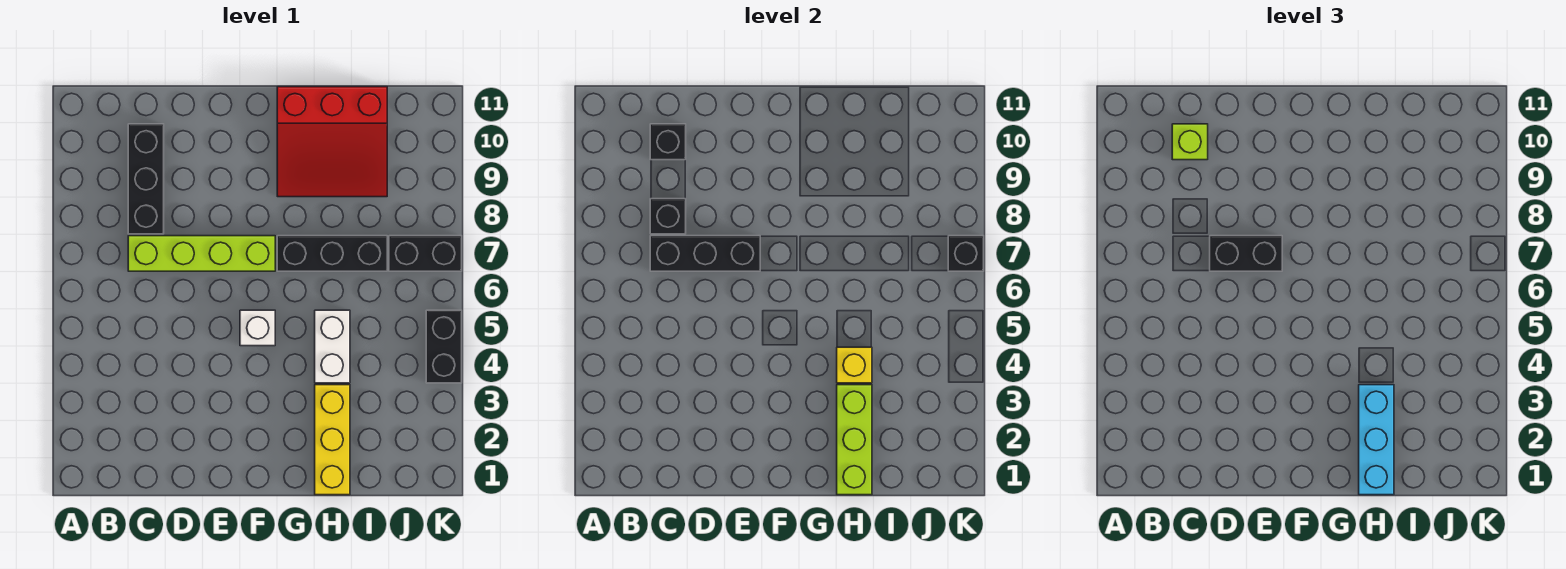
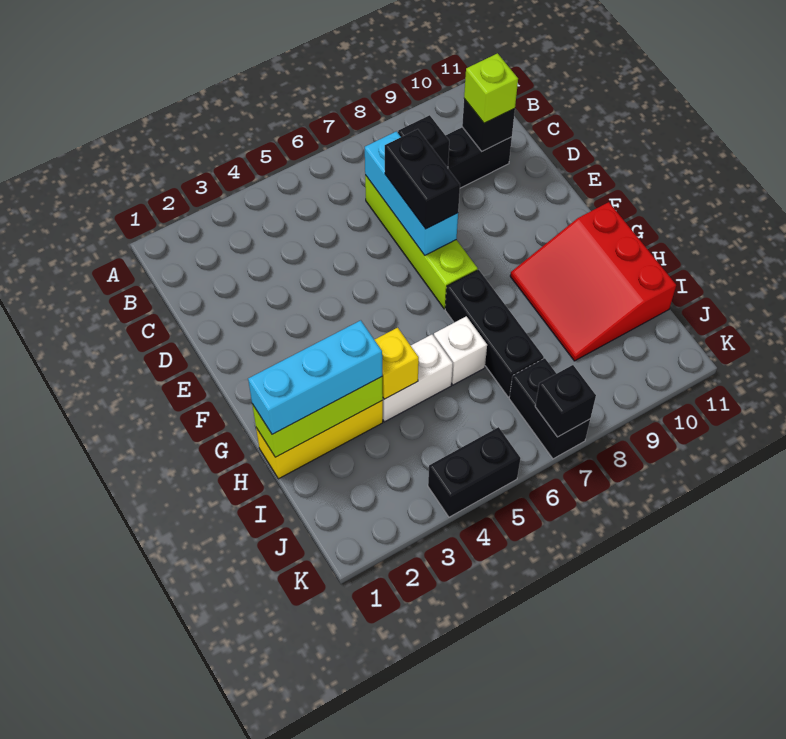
black 1x3 brick [650,236,760,271] -> cyan 1x3 brick [365,131,458,255]
white 1x1 brick [240,310,275,346] -> white 1x1 brick moved to [434,316,487,385]

